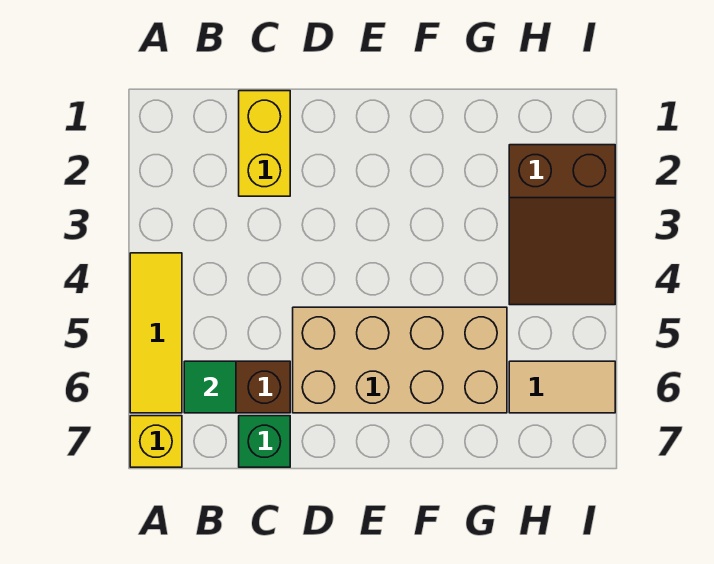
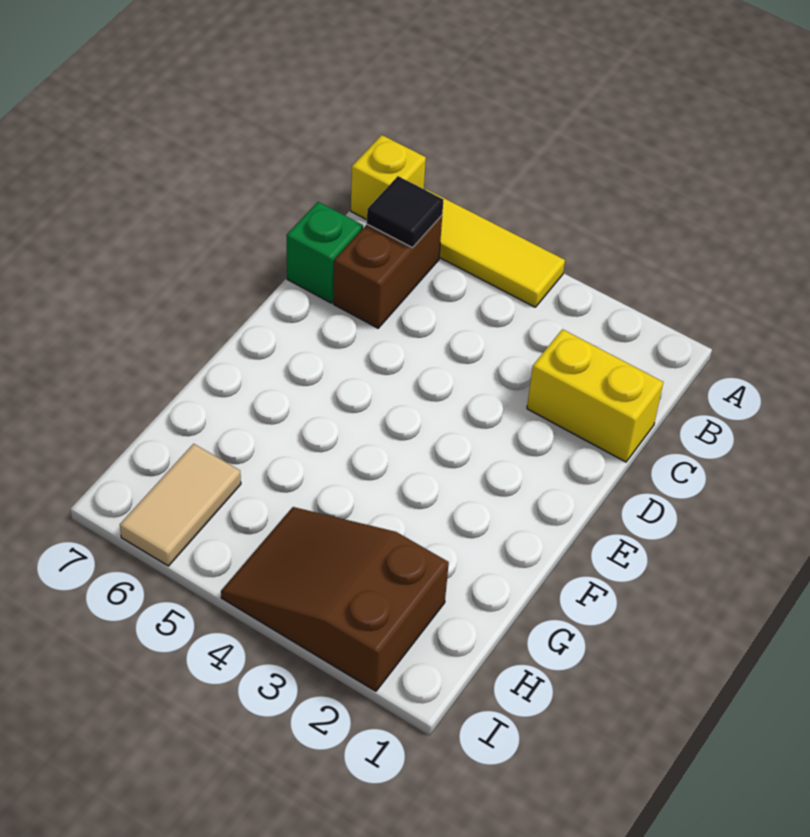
green 1x1 tile [184,361,236,413] -> black 1x1 tile [367,176,443,248]
tan 2x4 brick [293,307,507,413] -> none

